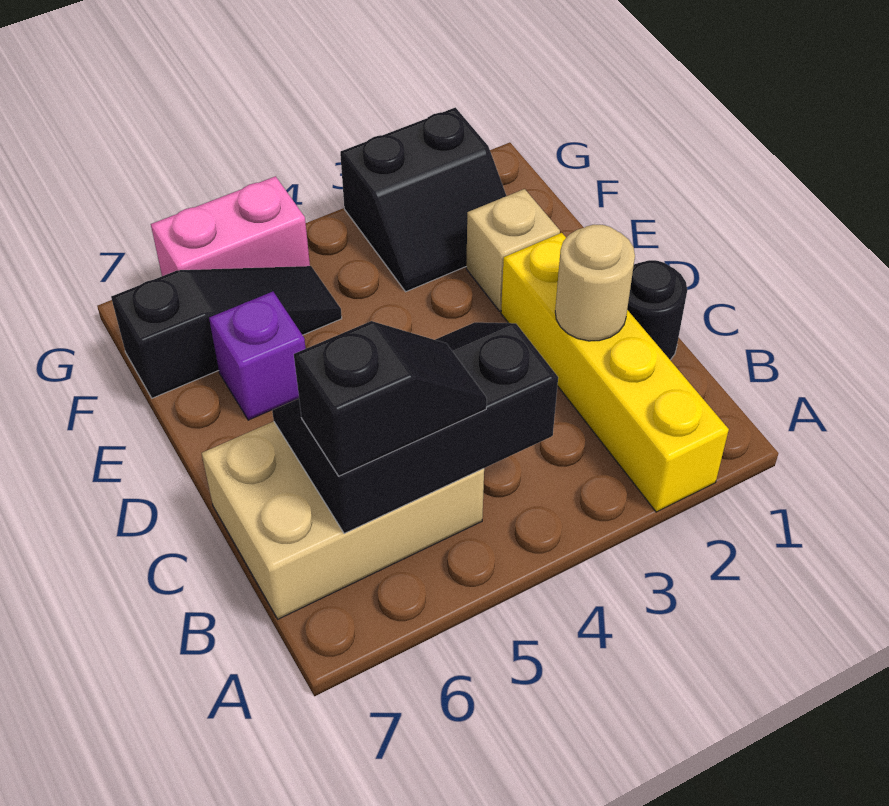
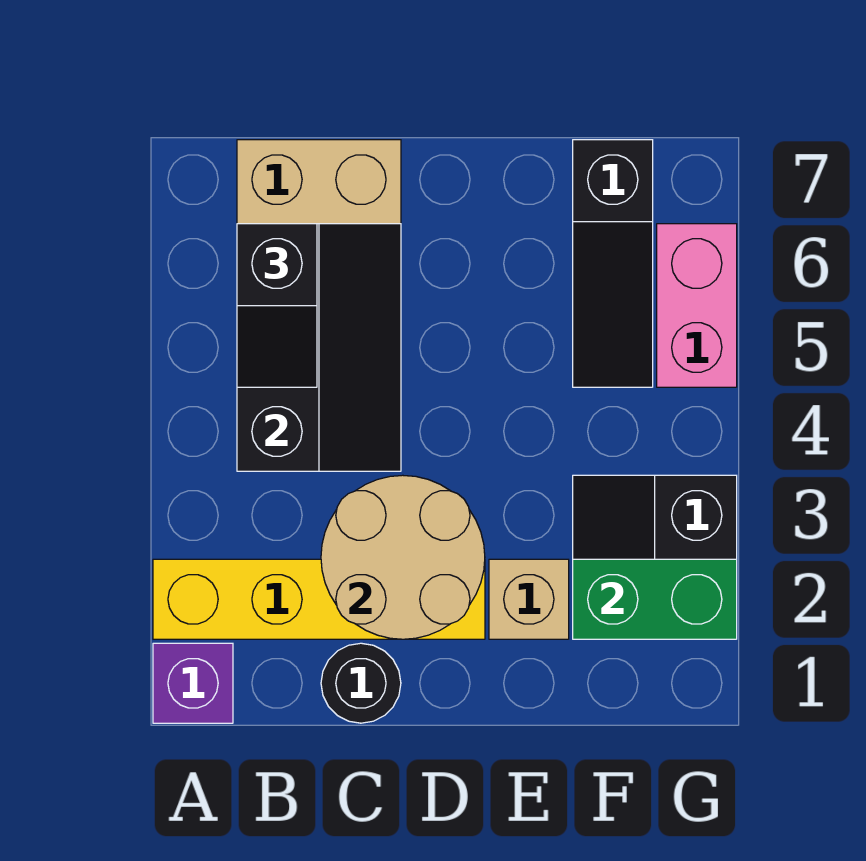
tan 1x1 round brick [555,225,635,341] -> tan 2x2 round brick [321,475,485,639]
purple 1x1 brick [209,292,306,420] -> purple 1x1 brick moved to [153,643,233,723]
none -> green 1x2 brick [573,559,737,639]

